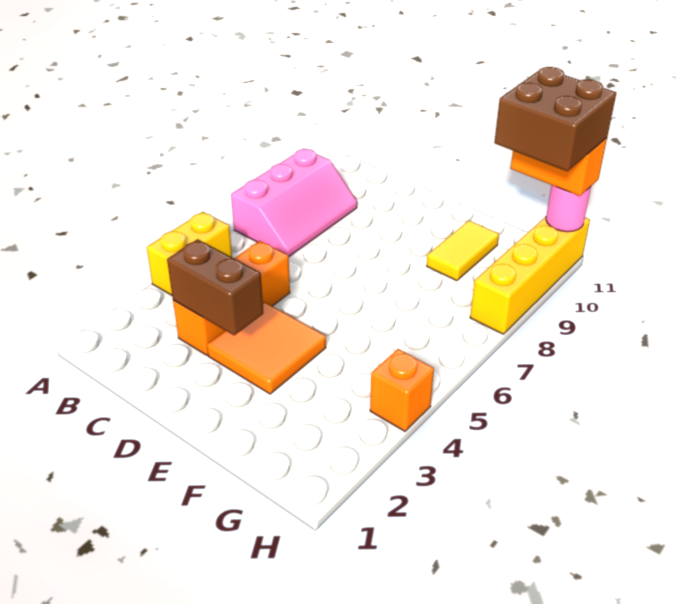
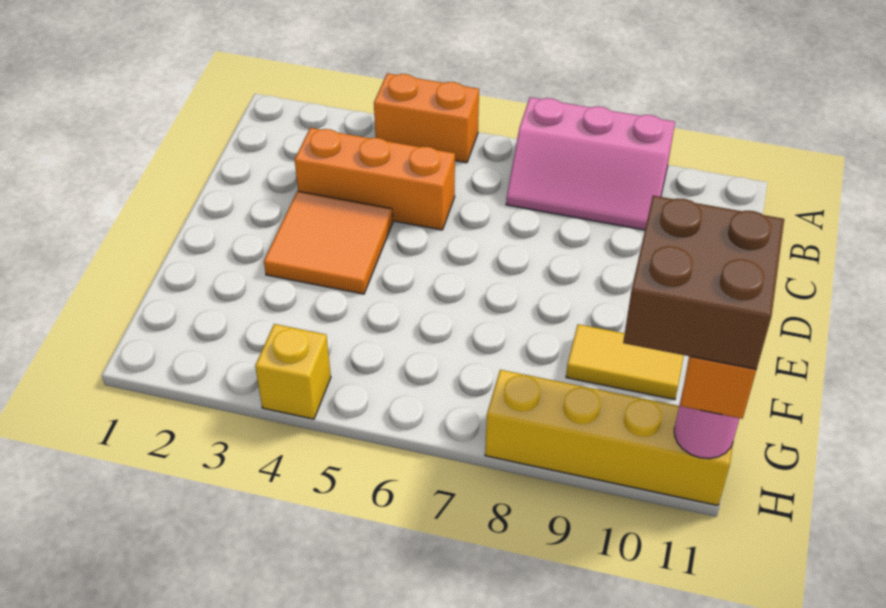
yellow 1x2 brick [146,212,232,295] -> orange 1x2 brick [374,73,479,163]
brown 1x2 brick [167,239,263,335] -> none
orange 1x1 brick [370,349,434,431] -> yellow 1x1 brick [255,324,331,419]

